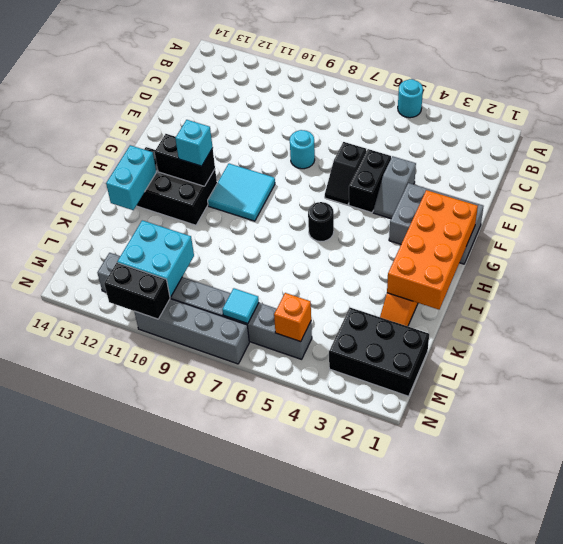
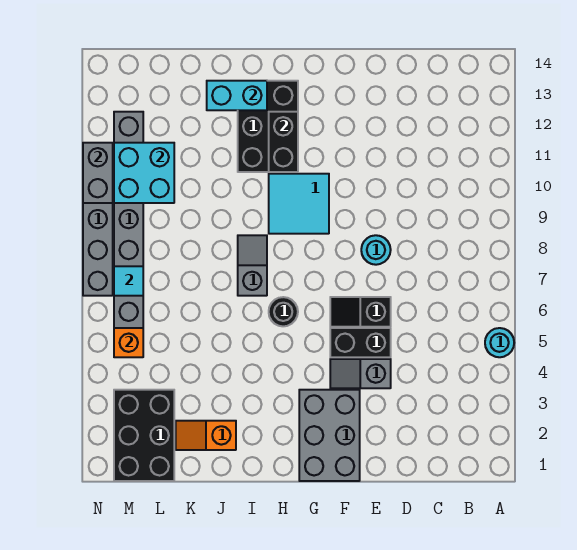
orange 2x4 brick [387,190,478,309] -> none
cyan 1x1 brick [175,120,213,166] -> none
none -> grey 1x2 slope [238,235,267,296]
black 1x2 brick [104,263,170,319] -> grey 1x2 brick [83,143,113,203]

